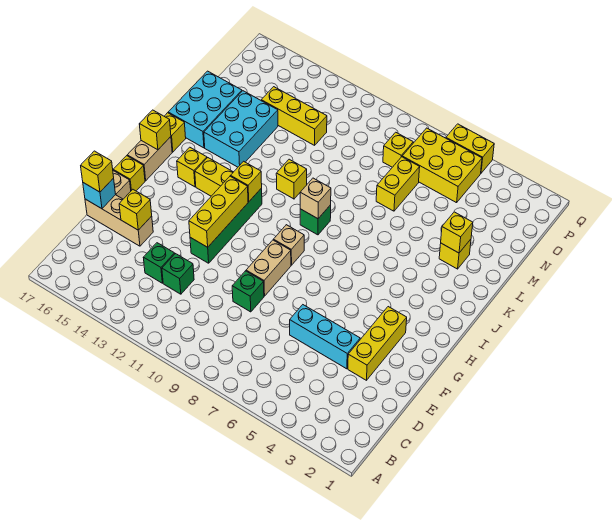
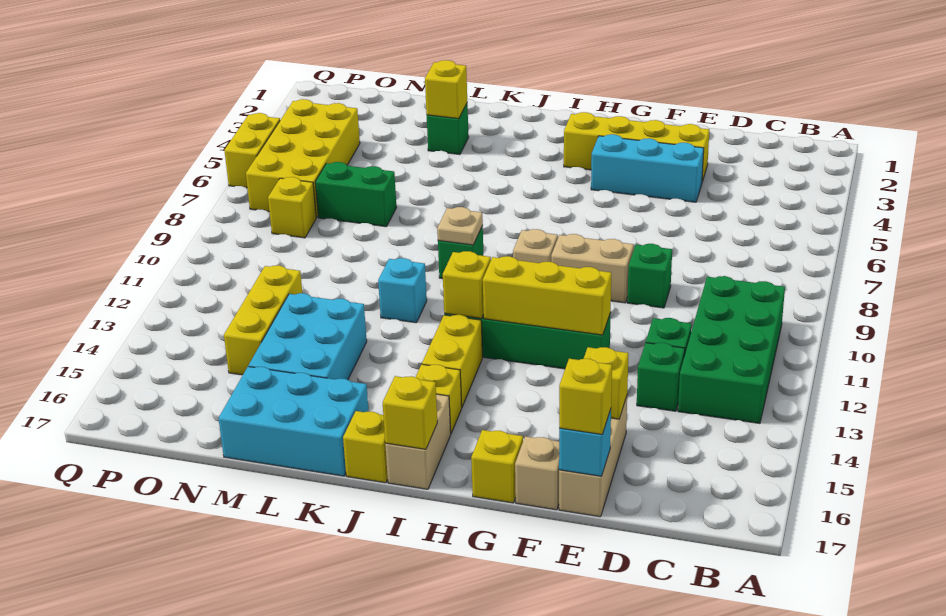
none -> green 2x4 brick [678,276,785,423]
yellow 1x3 brick [348,307,407,380] -> yellow 1x4 brick [564,112,709,181]
cyan 1x3 brick [290,305,360,369] -> cyan 1x3 brick turned to [591,134,704,202]
tan 1x2 brick [127,137,172,181] -> tan 1x2 brick turned to [385,394,451,489]
tan 1x1 brick [300,178,331,219] -> tan 1x1 plate [437,207,483,245]
yellow 1x1 brick [276,159,307,199] -> cyan 1x1 brick [378,258,427,323]
cyan 2x3 brick [204,91,278,167] -> cyan 2x3 brick turned to [248,293,367,380]
yellow 1x1 brick [439,239,471,269] -> green 1x1 brick [427,104,469,155]
yellow 1x2 brick [376,157,420,211] -> green 1x2 brick [315,162,397,227]
yellow 2x3 brick [402,128,482,203] -> yellow 2x4 brick [246,99,360,218]

